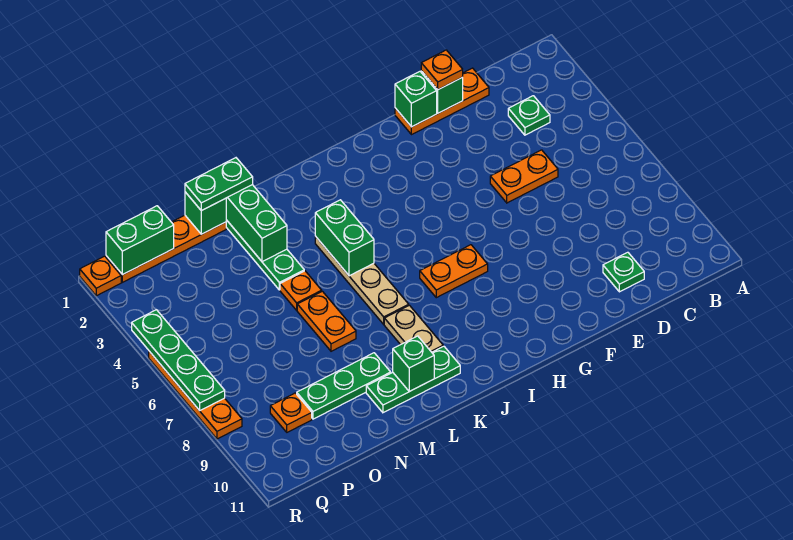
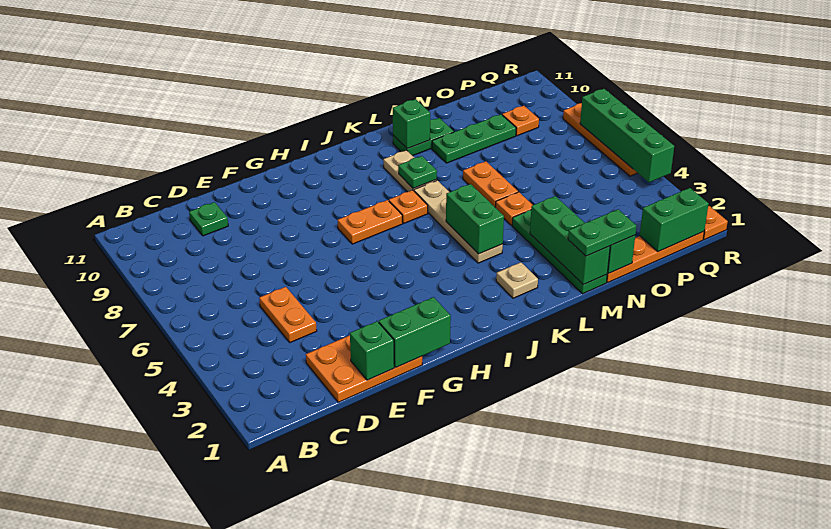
green 1x1 plate [508,96,550,135] -> green 1x1 plate moved to [398,156,437,188]
orange 1x3 plate [395,68,489,135] -> orange 2x3 plate [306,335,422,402]
orange 1x2 plate [490,150,558,203] -> orange 1x2 plate turned to [259,287,317,343]
orange 1x1 plate [421,50,463,89] -> orange 1x1 plate moved to [389,190,428,223]
green 1x1 brick [395,72,437,127] -> green 1x2 brick [379,297,451,367]
none -> tan 1x1 plate [496,262,538,298]
green 1x3 plate [366,346,460,413] -> green 1x2 plate [393,118,454,156]
green 1x4 plate [132,310,225,411] -> green 1x4 brick [580,89,674,182]

